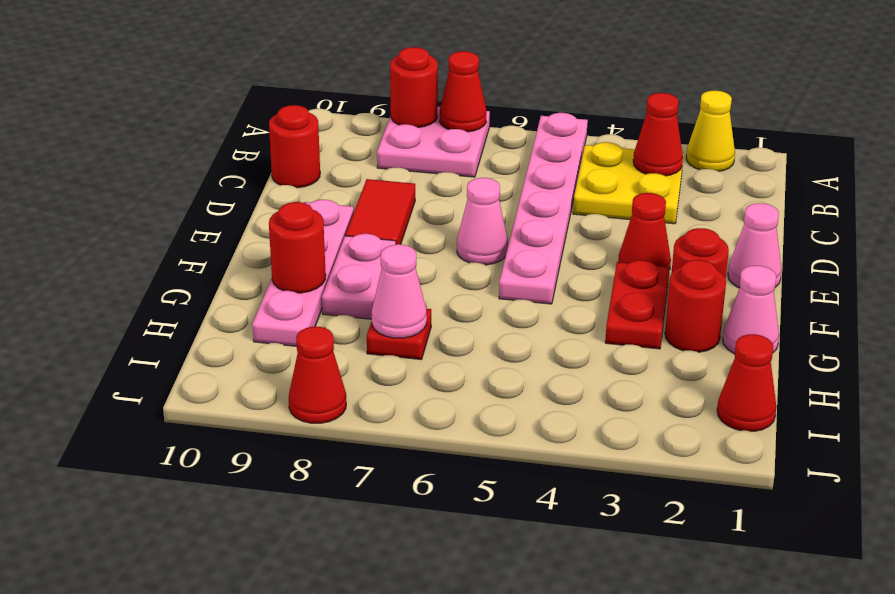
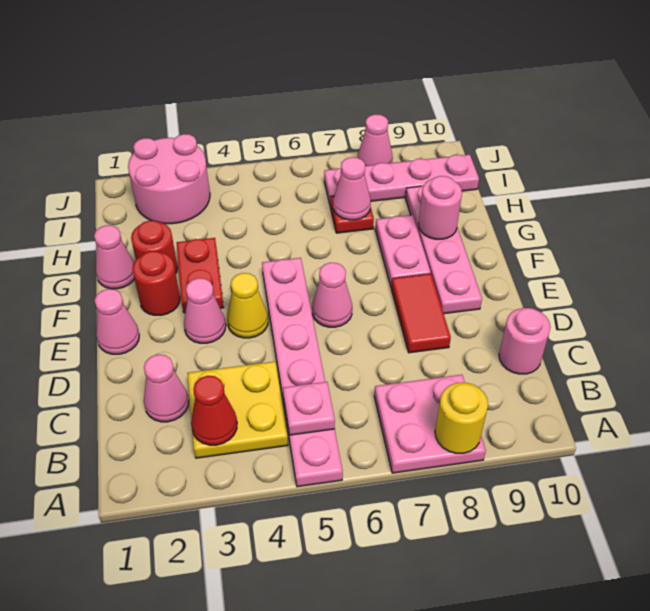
yellow 1x1 cone [686,91,735,171] -> yellow 1x1 cone moved to [227,273,268,338]
red 1x1 cone [440,51,486,132] -> none
red 1x1 round brick [390,47,438,128] -> yellow 1x1 round brick [435,383,488,453]
none -> pink 1x1 plate [283,382,335,435]
none -> pink 1x1 cone [144,354,189,422]
red 1x1 round brick [269,105,320,188] -> pink 1x1 round brick [499,308,551,374]
red 1x1 cone [618,193,671,268] -> pink 1x1 cone [184,278,226,343]
red 1x1 round brick [269,202,326,293] -> pink 1x1 round brick [419,176,462,239]
red 1x1 cone [717,334,777,431] -> none
none -> pink 2x2 round brick [128,134,210,224]
none -> pink 1x4 plate [324,155,479,204]
red 1x1 cone [289,327,346,423] -> pink 1x1 cone [358,114,393,166]

